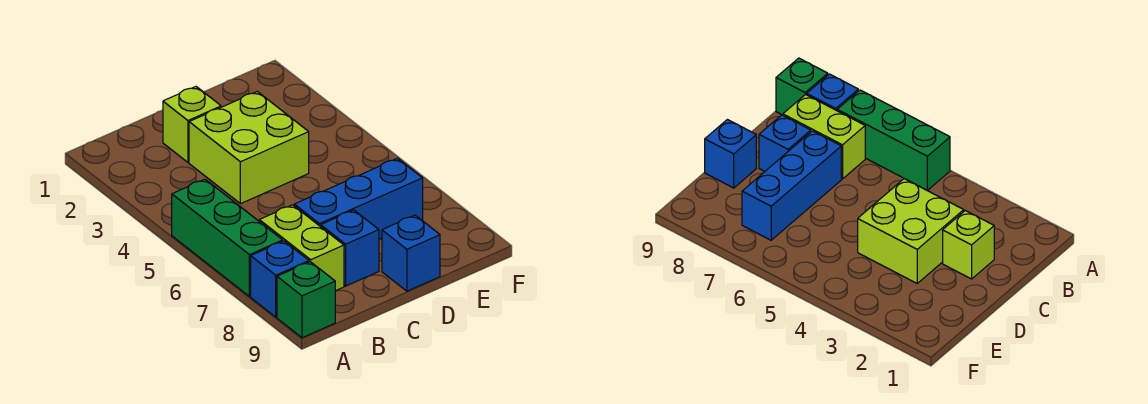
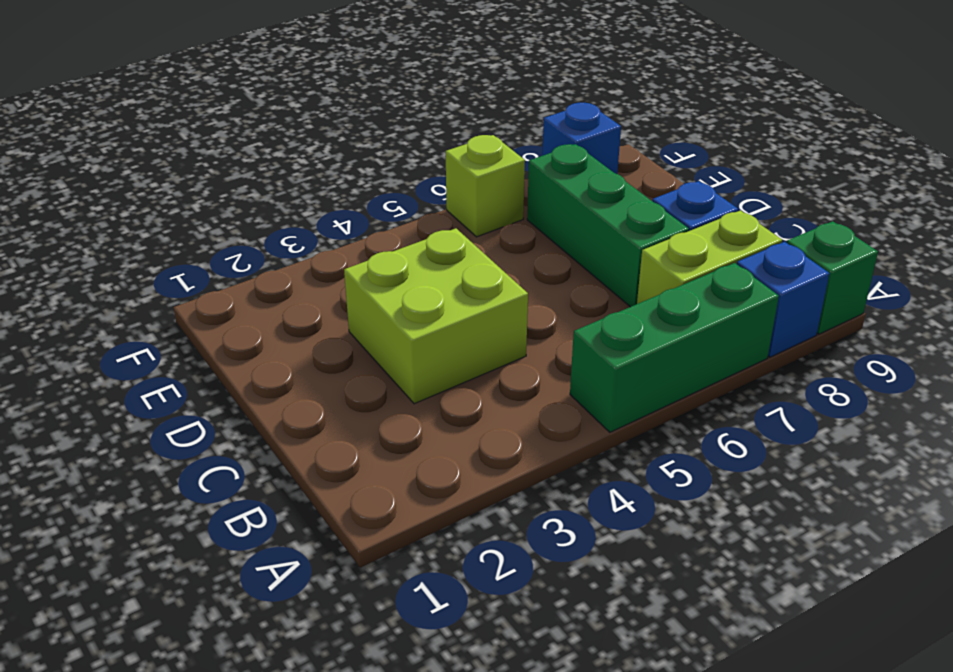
lime 1x1 brick [163,87,221,162] -> lime 1x1 brick moved to [446,135,525,237]
blue 1x3 brick [294,158,423,239] -> green 1x3 brick [527,144,689,307]
blue 1x1 brick [382,215,440,291] -> blue 1x1 brick moved to [542,103,621,174]

